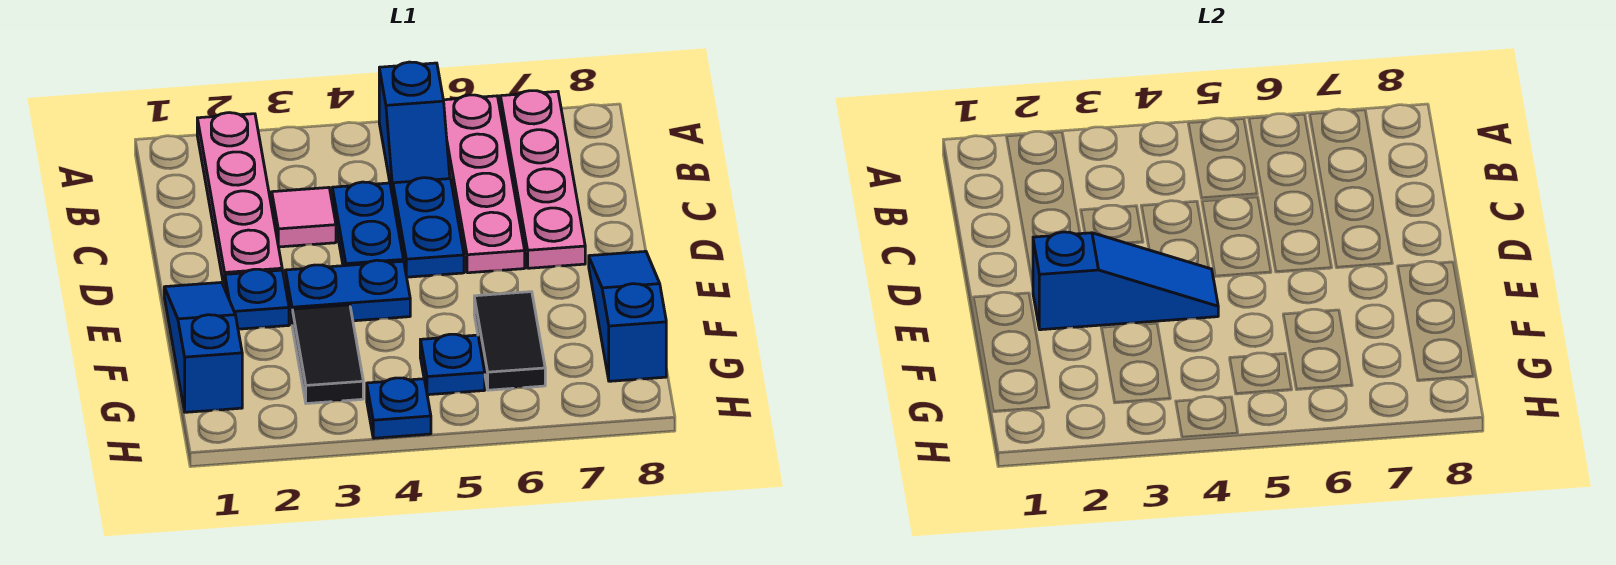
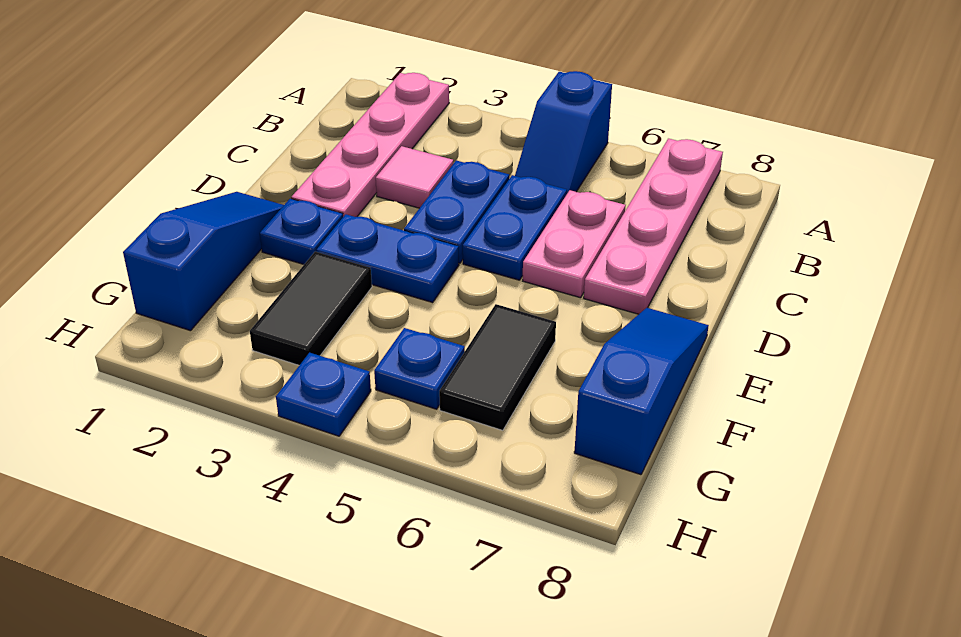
pink 1x4 plate [444,95,525,273] -> pink 1x2 plate [523,190,626,298]
blue 1x3 slope [1033,232,1218,330] -> none

